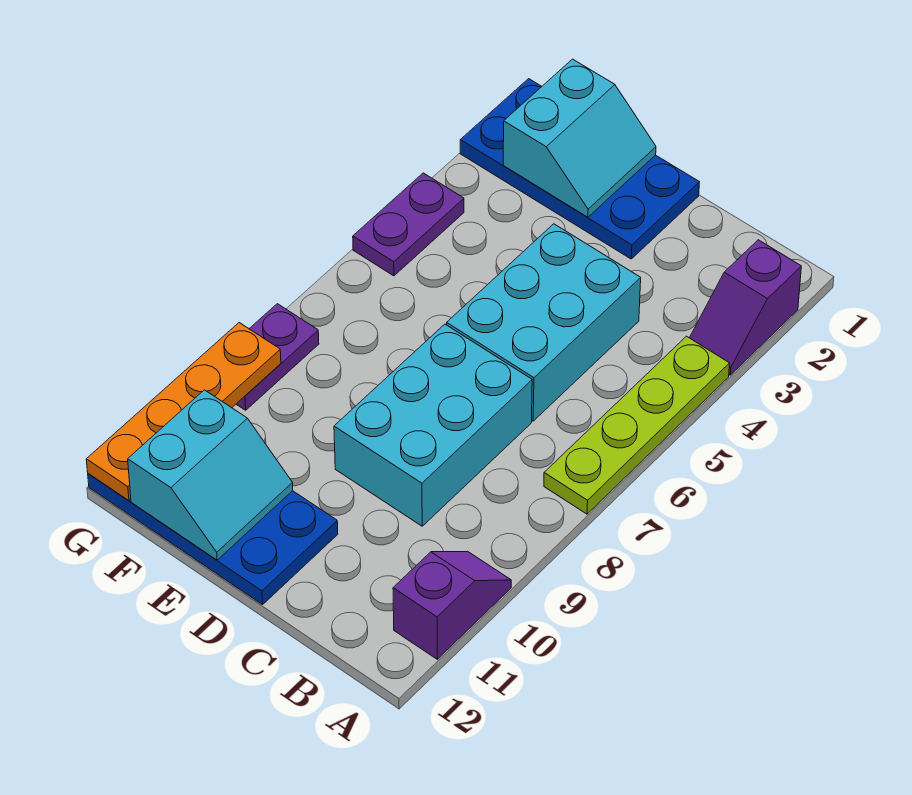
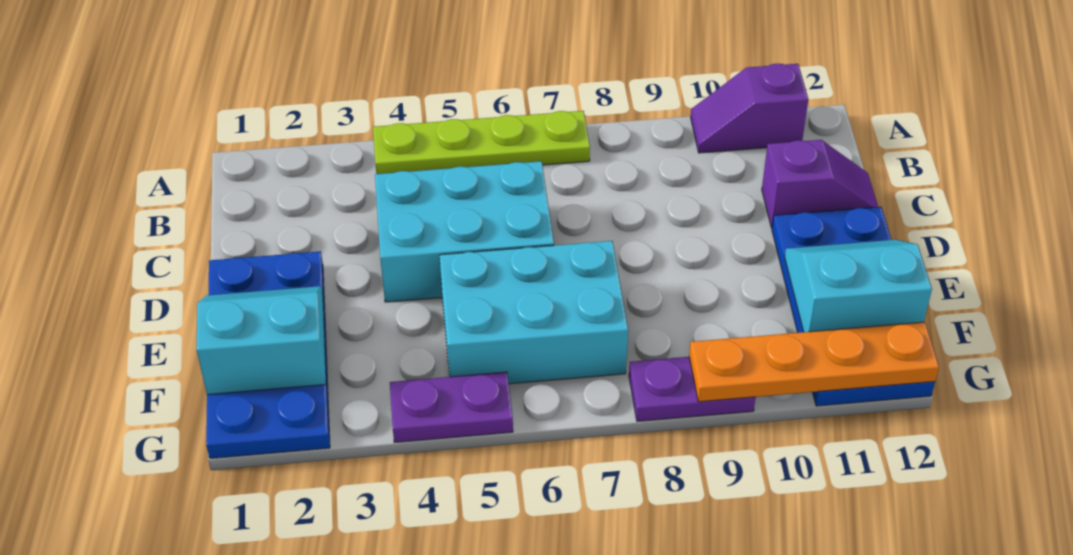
purple 1x2 slope [690,240,801,375] -> purple 1x2 slope moved to [762,140,878,228]
cyan 2x3 brick [334,324,532,526] -> cyan 2x3 brick moved to [440,241,628,384]

